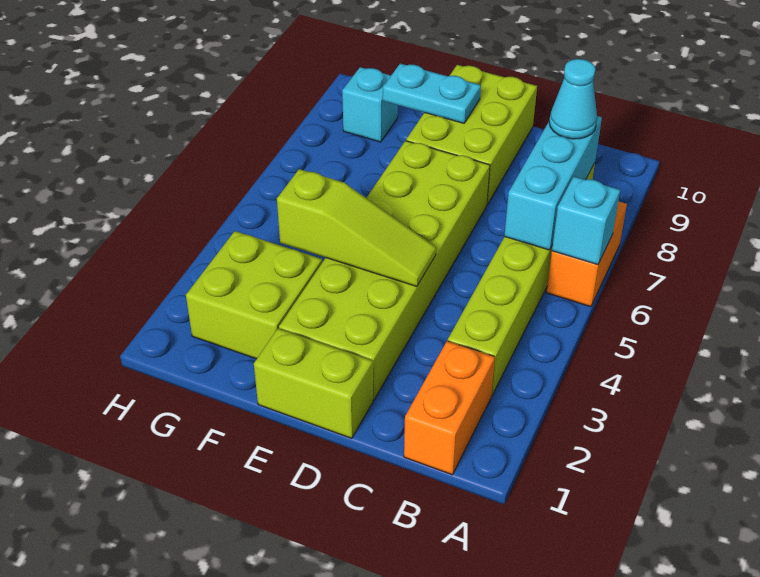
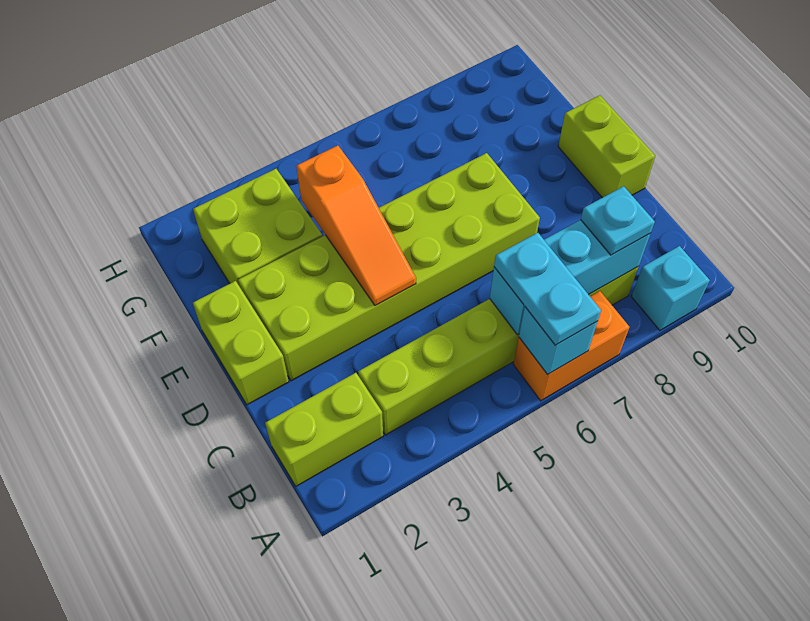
orange 1x2 brick [404,341,495,475] -> lime 1x2 brick [265,373,383,486]
cyan 1x1 cone [549,59,597,139] -> cyan 1x1 plate [581,186,655,255]
lime 1x3 slope [277,169,436,287] -> orange 1x3 slope [296,146,416,306]
lime 2x3 brick [406,65,537,205] -> lime 1x2 brick [558,95,655,198]
cyan 1x2 plate [383,64,481,123] -> cyan 1x2 plate moved to [494,233,601,345]
cyan 1x1 brick [342,67,398,142] -> cyan 1x1 brick moved to [632,246,710,330]

